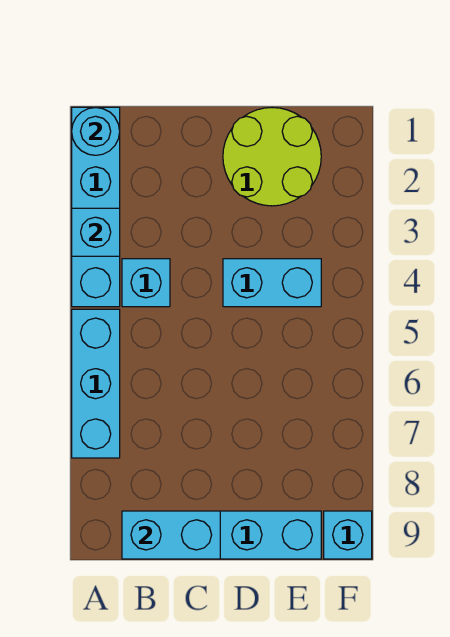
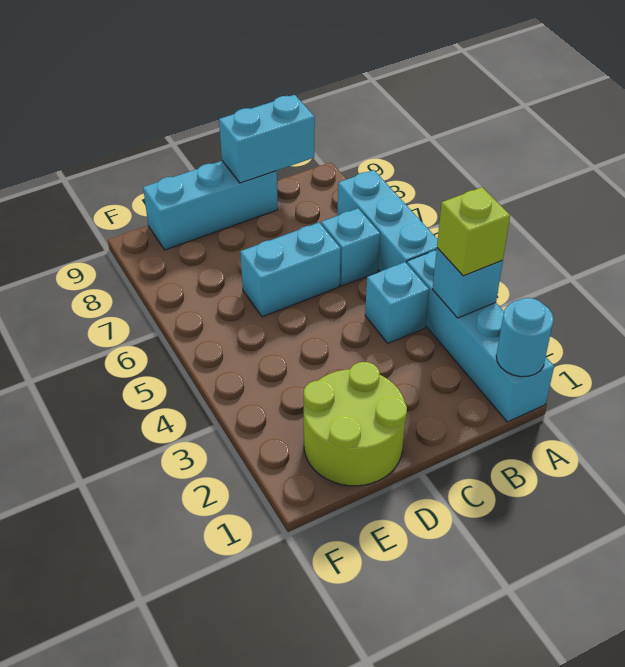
none -> lime 1x1 brick [437,187,510,276]
cyan 1x2 brick [223,259,321,307] -> cyan 1x2 brick moved to [240,223,341,317]
cyan 1x1 brick [324,511,372,559] -> cyan 1x1 brick moved to [321,208,380,286]

